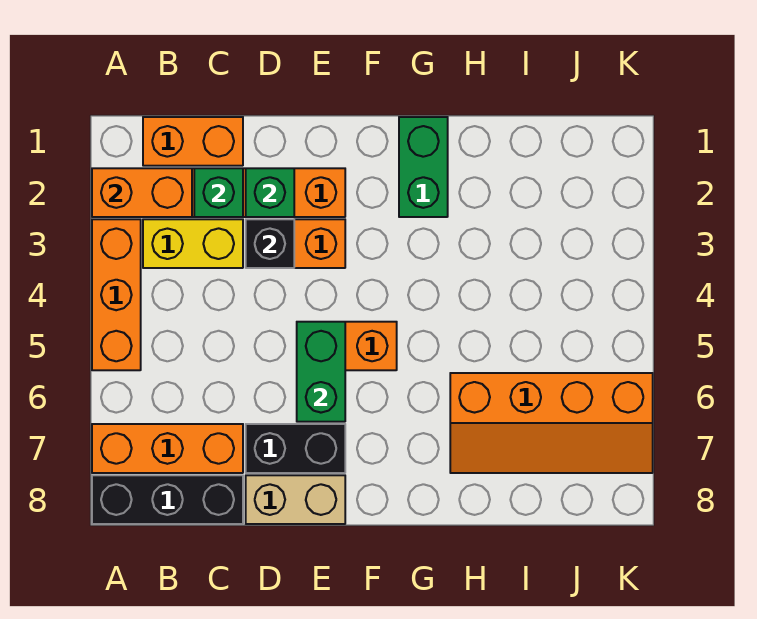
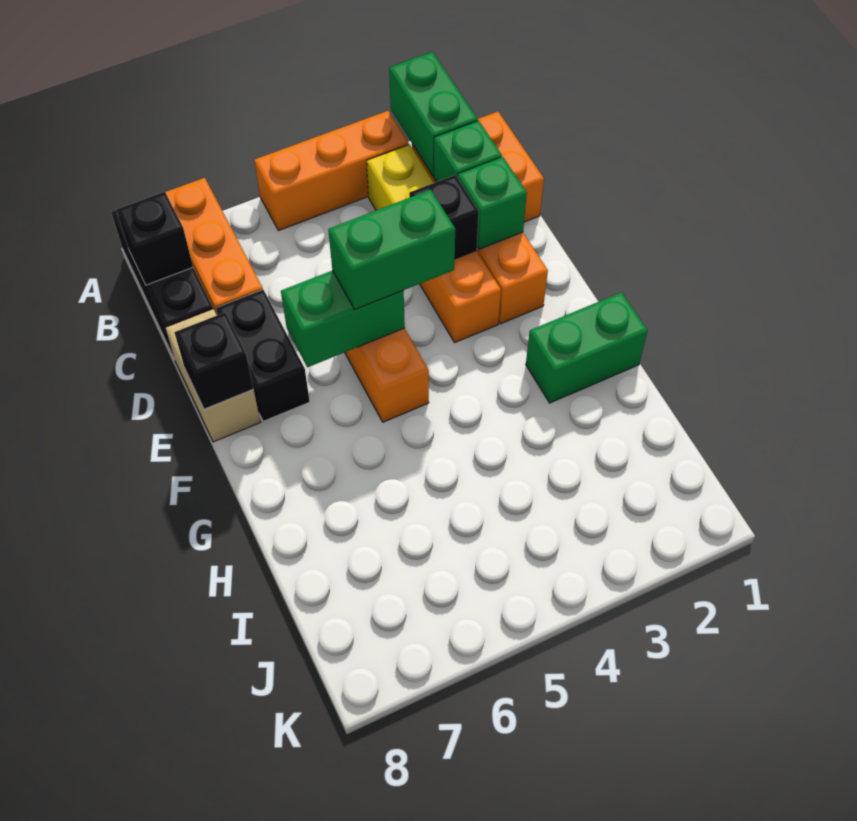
orange 1x2 brick [92,168,192,217] -> green 1x2 brick [389,52,478,176]
none -> black 1x1 brick [116,192,193,285]
none -> green 1x2 brick [328,190,455,310]
none -> black 1x1 brick [174,313,253,409]
orange 2x4 slope [450,373,653,473] -> none

